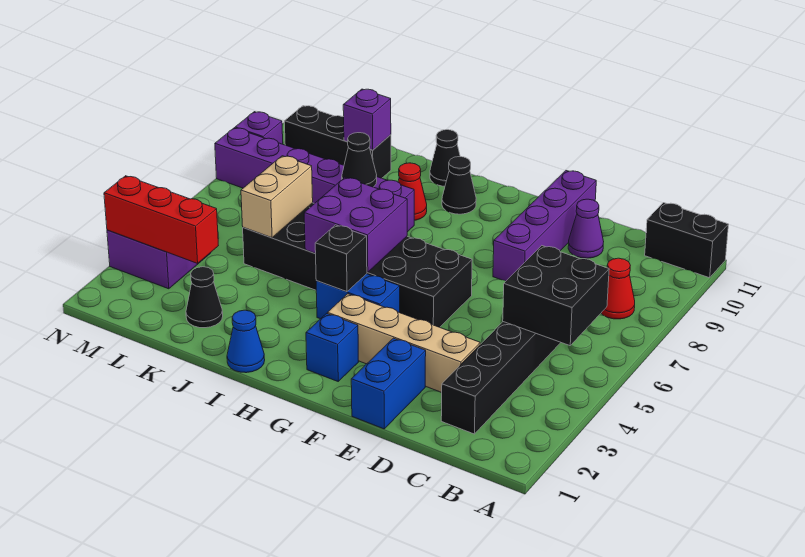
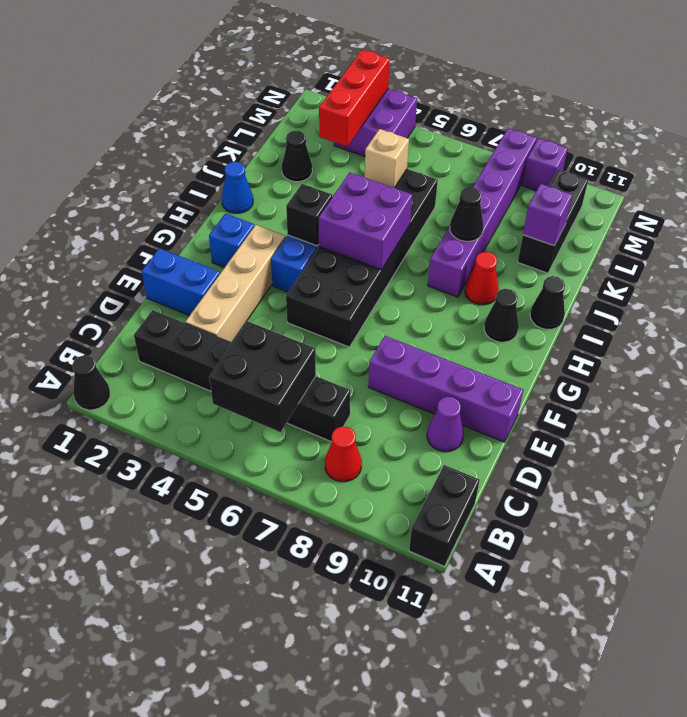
none -> black 1x1 cone [72,355,110,410]
tan 1x2 brick [241,156,313,238] -> tan 1x1 brick [365,129,409,188]

